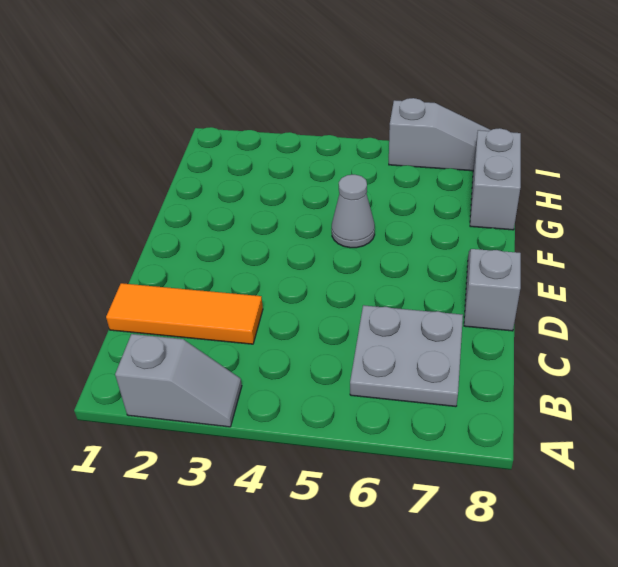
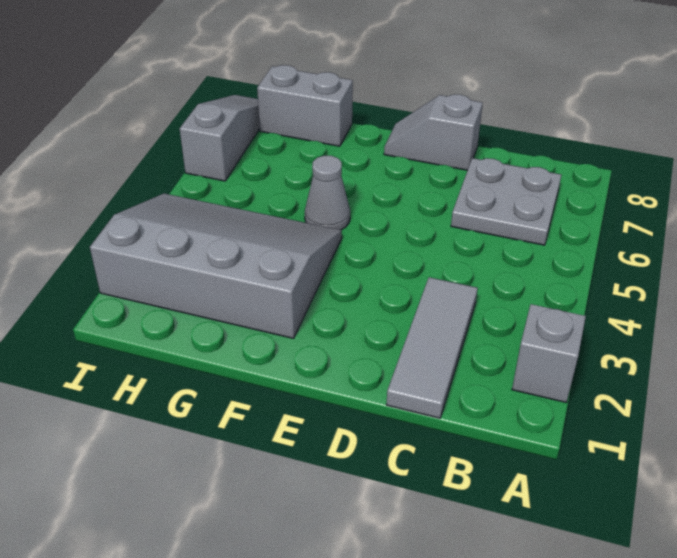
orange 1x3 tile [106,283,263,344] -> grey 1x3 tile [386,277,478,418]
none -> grey 3x4 slope [90,194,342,338]

